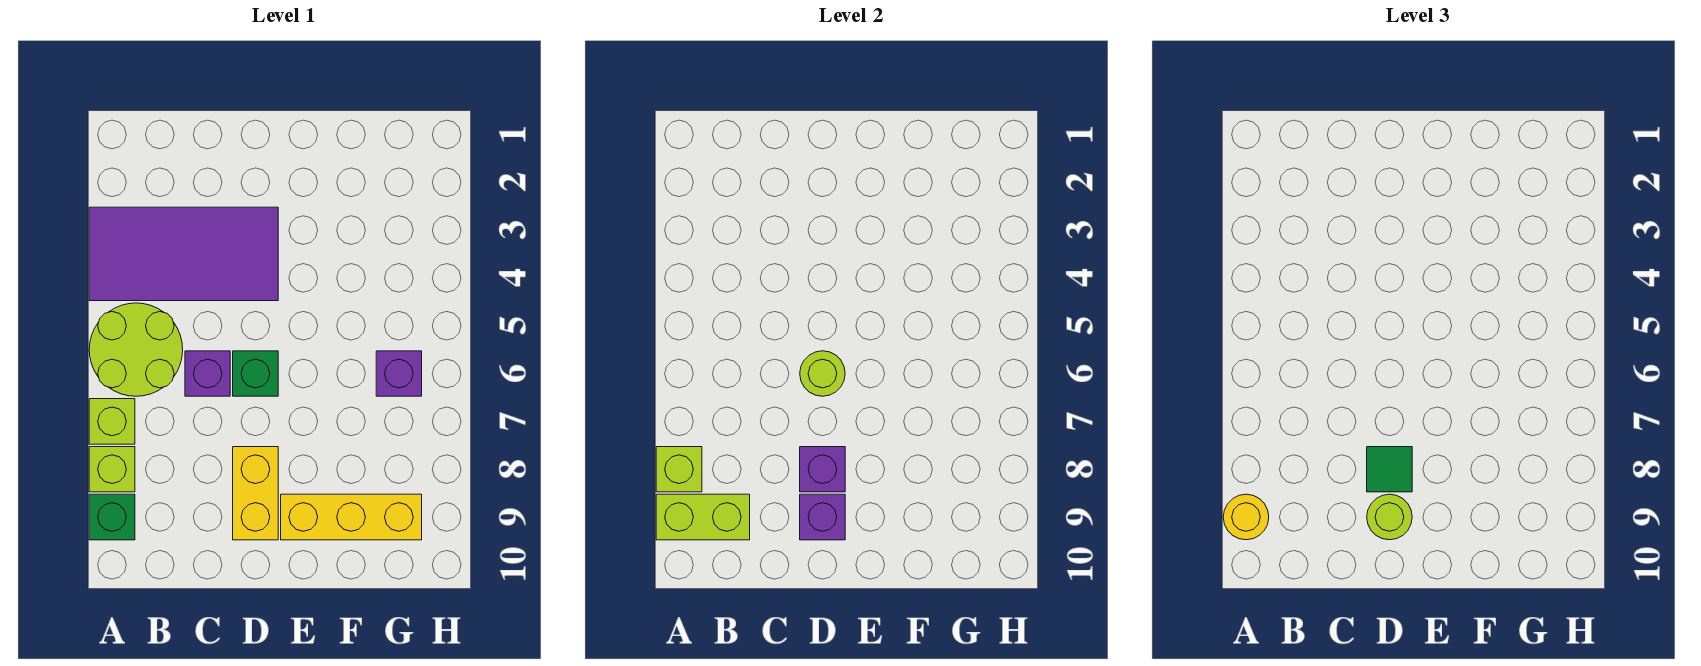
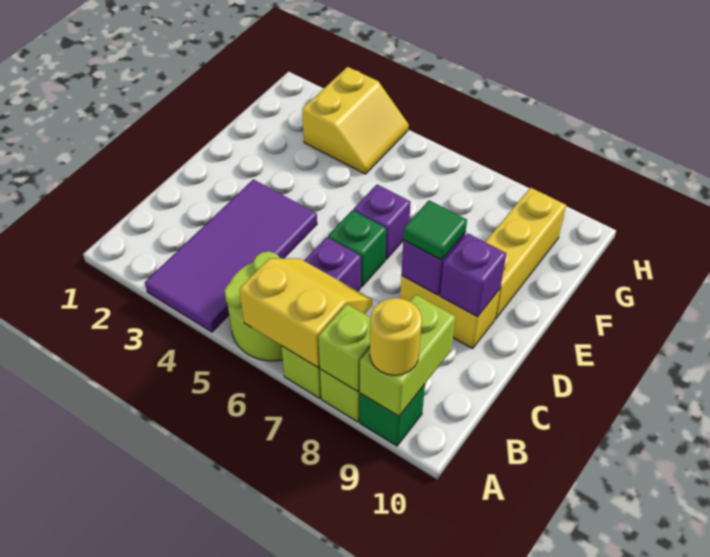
none -> yellow 2x2 slope [239,258,372,367]
lime 1x1 round brick [800,351,845,396] -> none
lime 1x1 round brick [1367,494,1412,540] -> none
none -> yellow 2x2 slope [302,67,409,174]
purple 1x1 brick [376,351,422,396] -> purple 1x1 brick moved to [353,184,411,259]

